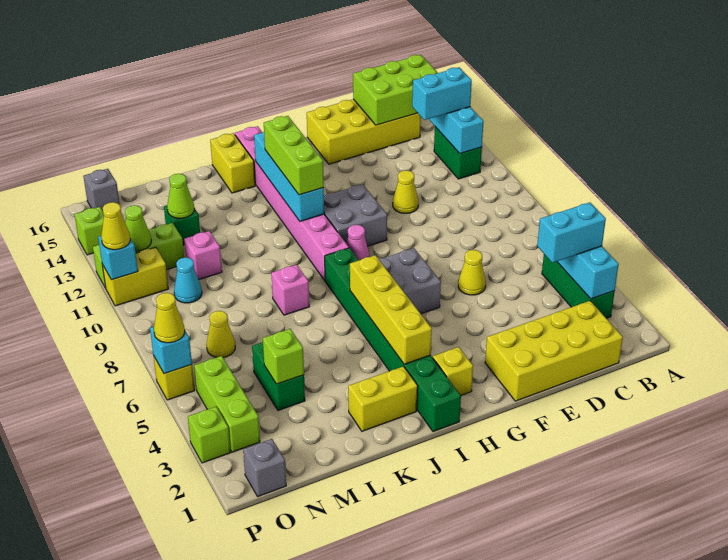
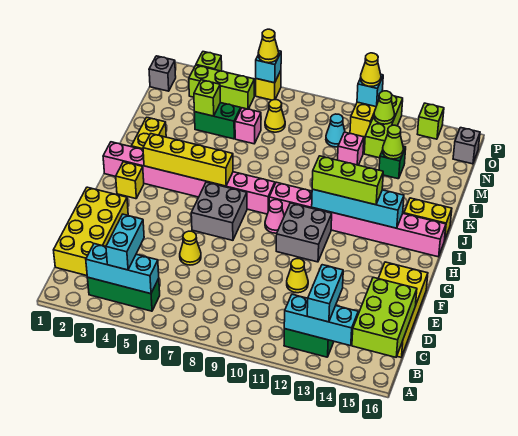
green 1x8 brick [325,248,461,432] -> pink 1x8 brick [103,142,275,214]
pink 1x1 brick [271,265,309,315] -> pink 1x1 brick moved to [235,108,261,144]

